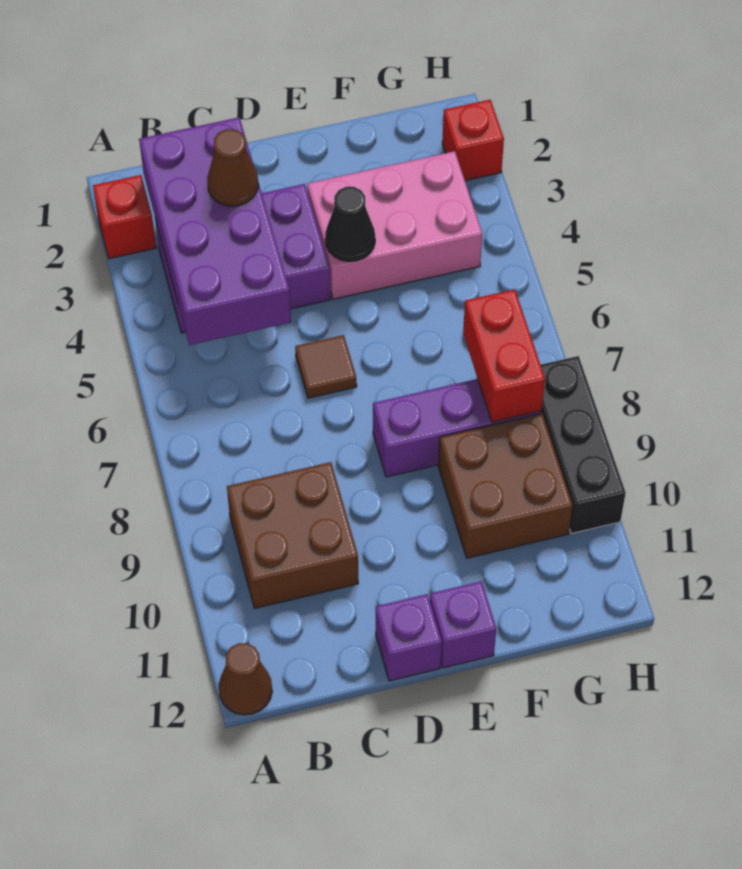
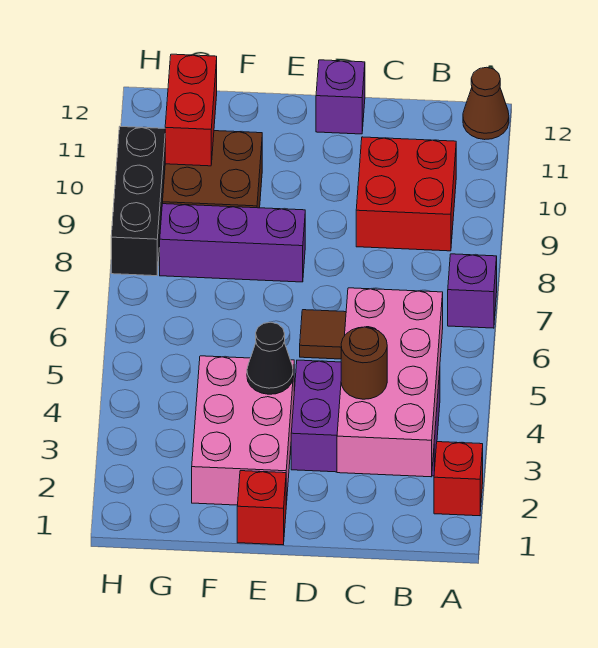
purple 2x4 brick [139,117,291,345] -> pink 2x4 brick [337,288,443,477]
brown 2x2 brick [227,462,358,608] -> red 2x2 brick [356,137,456,251]
brown 1x1 cone [207,129,258,206] -> brown 1x1 round brick [341,327,387,399]
pink 2x3 brick [307,151,482,299] -> pink 2x3 brick turned to [192,356,294,505]
purple 1x1 brick [430,581,496,668] -> purple 1x1 brick moved to [448,254,497,328]
red 1x2 brick [463,289,545,422] -> red 1x2 brick moved to [165,54,217,166]
red 1x1 brick [442,100,504,181] -> red 1x1 brick moved to [237,471,286,545]

